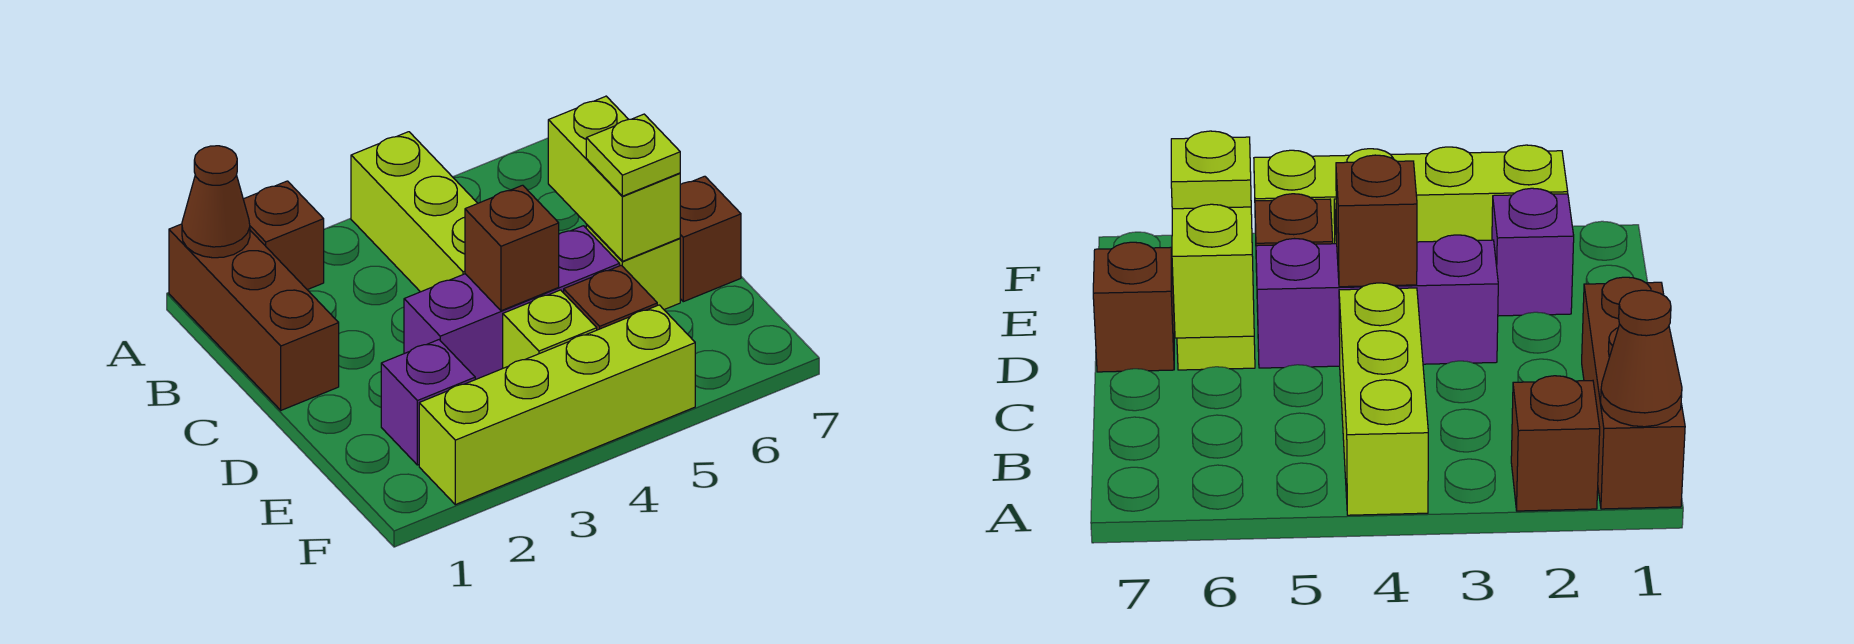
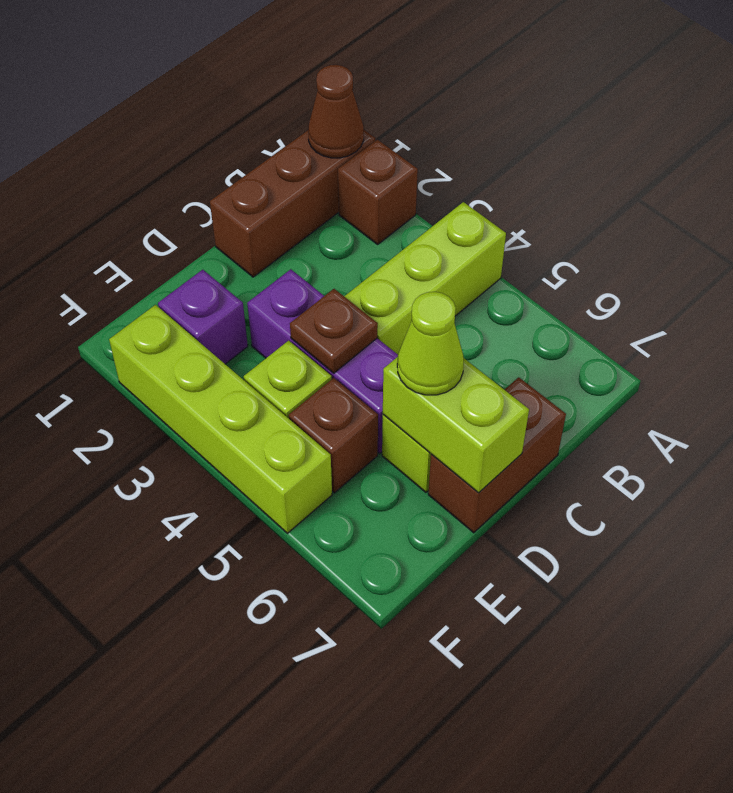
lime 1x2 brick [548,96,680,261] -> lime 1x2 brick turned to [383,357,529,493]
brown 1x1 brick [465,185,559,311] -> brown 1x1 plate [290,289,378,373]
lime 1x1 plate [586,114,680,196] -> lime 1x1 cone [397,292,464,395]
brown 1x1 brick [680,176,741,302] -> brown 1x2 brick [428,377,566,533]

